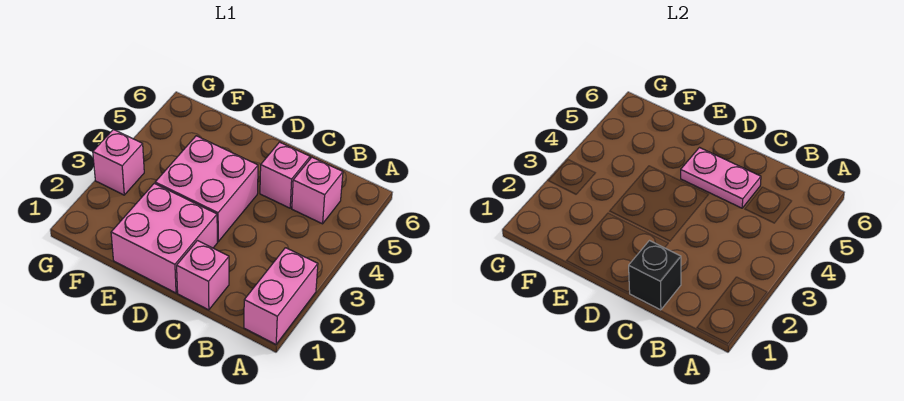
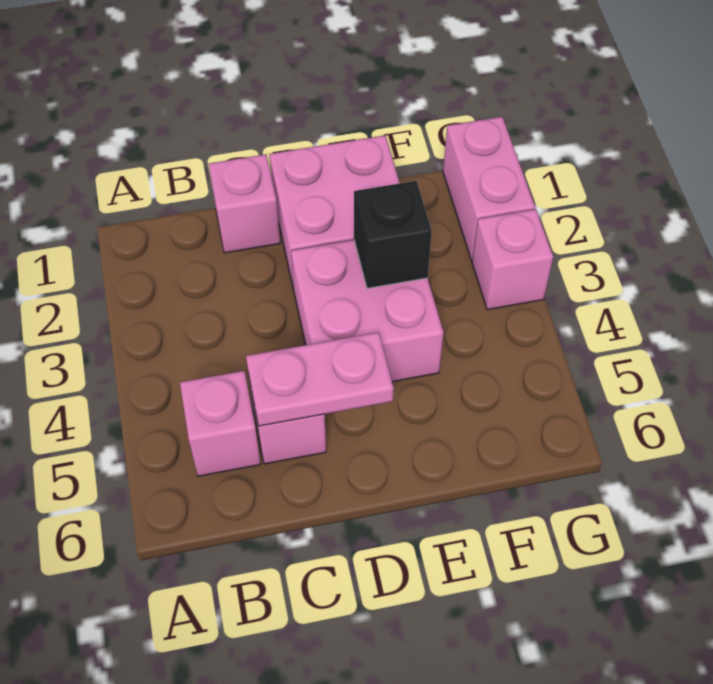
pink 1x2 brick [244,248,318,344] -> pink 1x2 brick moved to [443,117,535,260]
black 1x1 brick [629,241,681,310] -> black 1x1 brick moved to [354,181,432,288]

